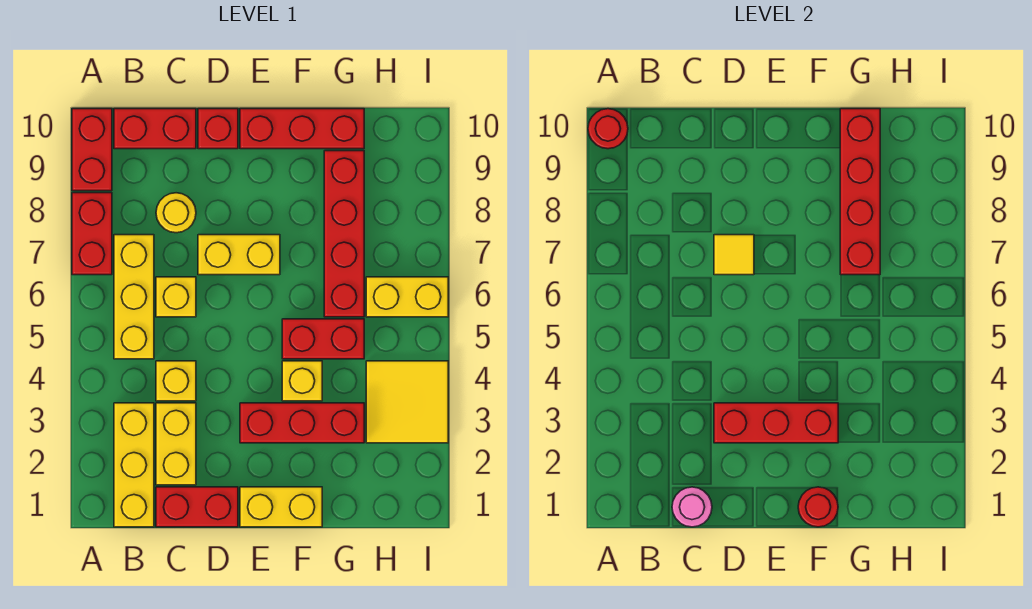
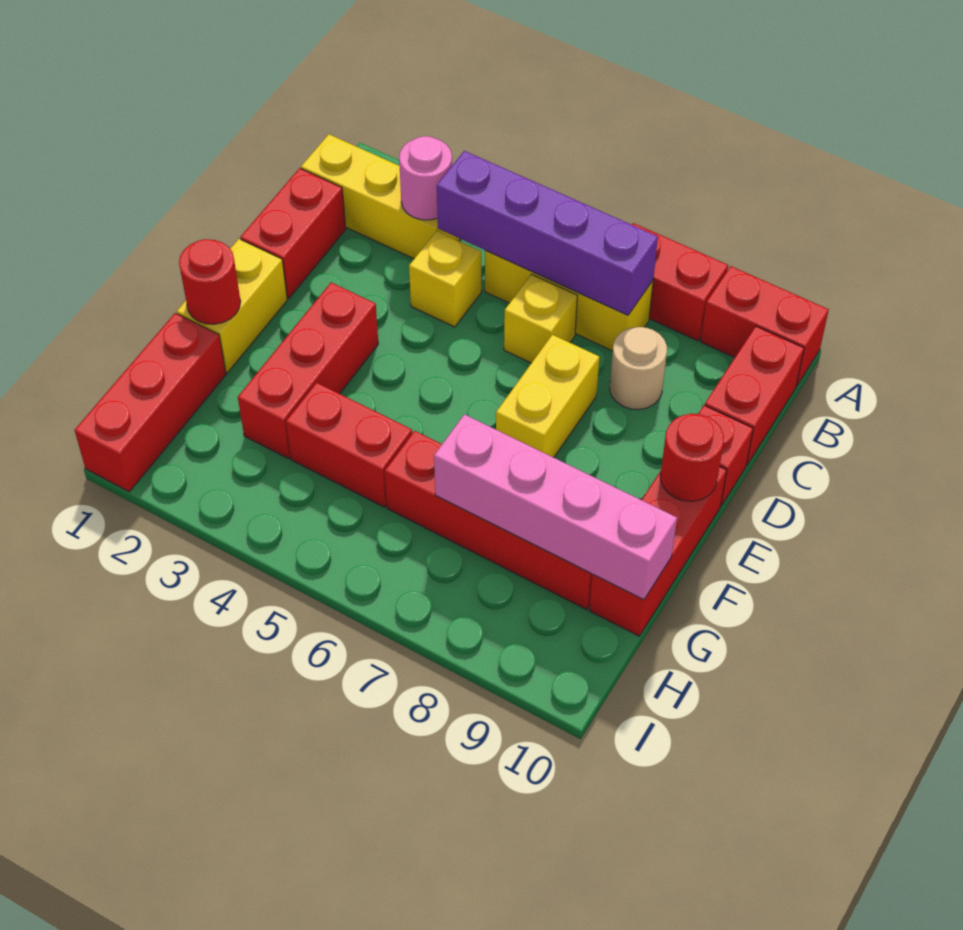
red 1x1 round brick [588,109,628,149] -> red 1x1 round brick moved to [661,414,724,501]
none -> purple 1x4 brick [437,151,658,315]
pink 1x1 round brick [672,487,712,527] -> pink 1x1 round brick moved to [399,136,452,220]
yellow 1x2 brick [156,403,196,485] -> none
yellow 1x1 round brick [156,193,196,233] -> tan 1x1 round brick [610,327,667,410]
red 1x3 brick [714,403,838,443] -> red 1x3 brick moved to [75,313,226,492]
yellow 1x1 tile [714,235,754,275] -> none
yellow 1x1 brick [282,361,322,401] -> none
red 1x2 brick [282,319,364,359] -> red 1x2 brick turned to [286,383,412,507]
red 1x4 brick [840,109,880,275] -> pink 1x4 brick [434,414,677,600]
yellow 2x2 tile [366,361,448,443] -> none
yellow 1x2 brick [366,277,448,317] -> none

